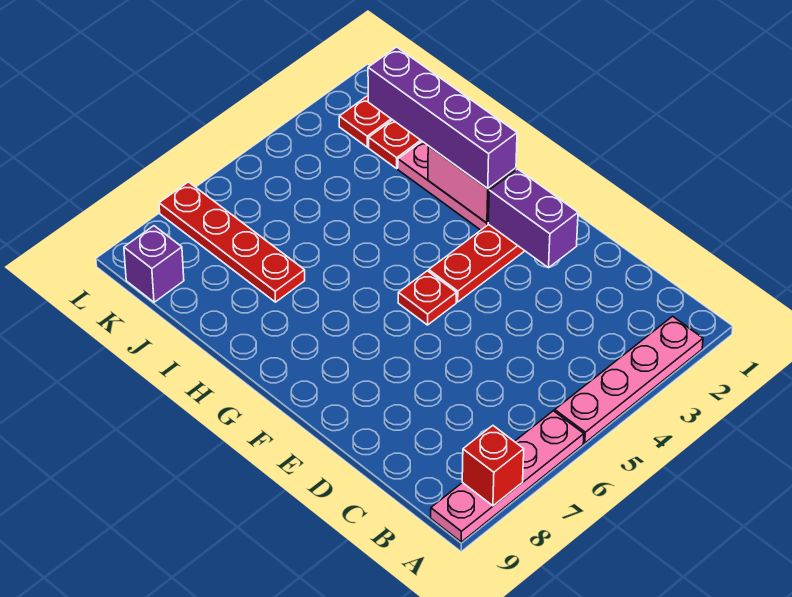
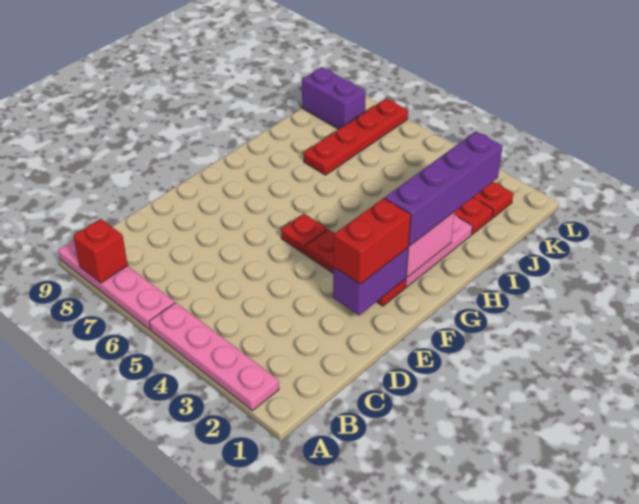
none -> red 1x2 brick [333,198,411,284]
purple 1x1 brick [124,226,184,302] -> purple 1x2 brick [302,67,366,129]

